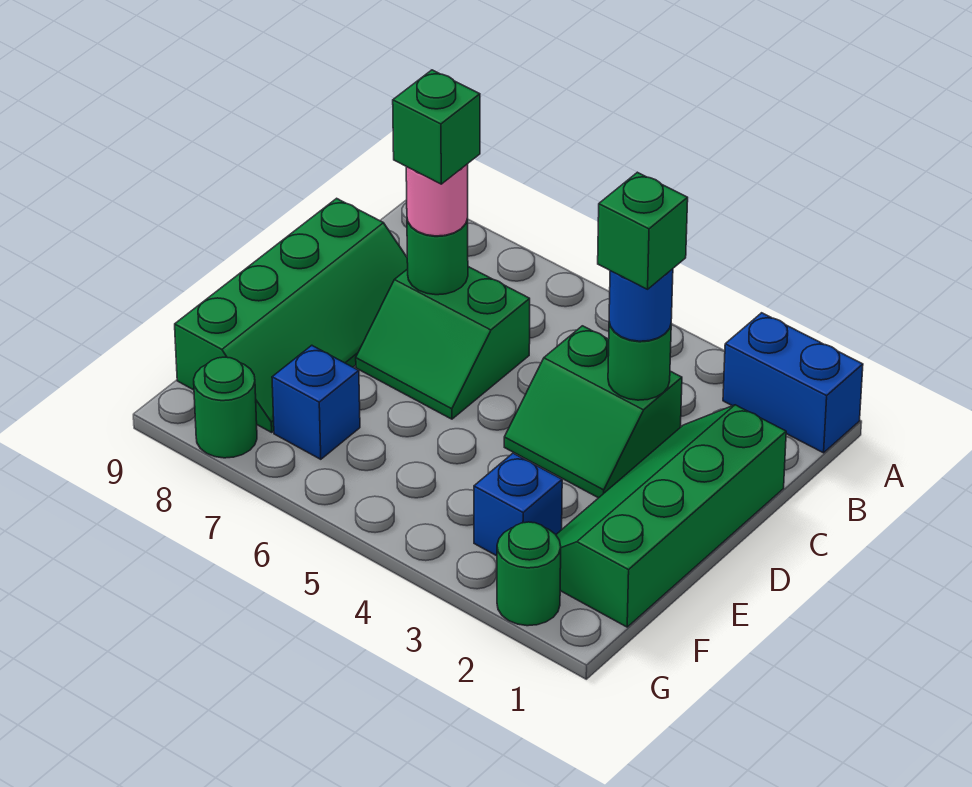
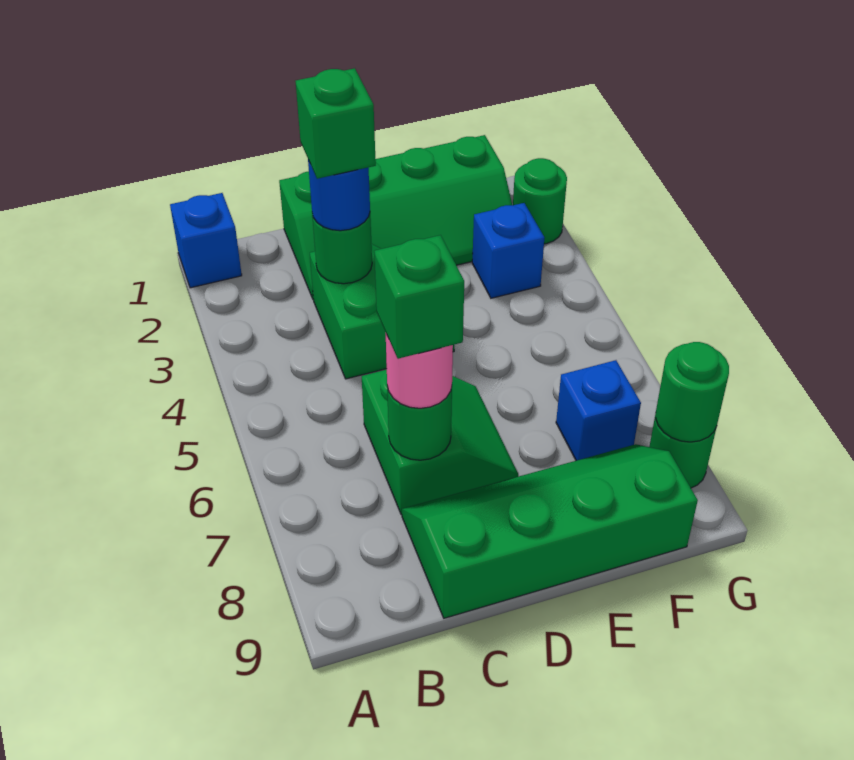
blue 1x2 brick [723,313,863,453] -> blue 1x1 brick [170,193,242,288]
none -> green 1x1 round brick [656,342,729,442]

